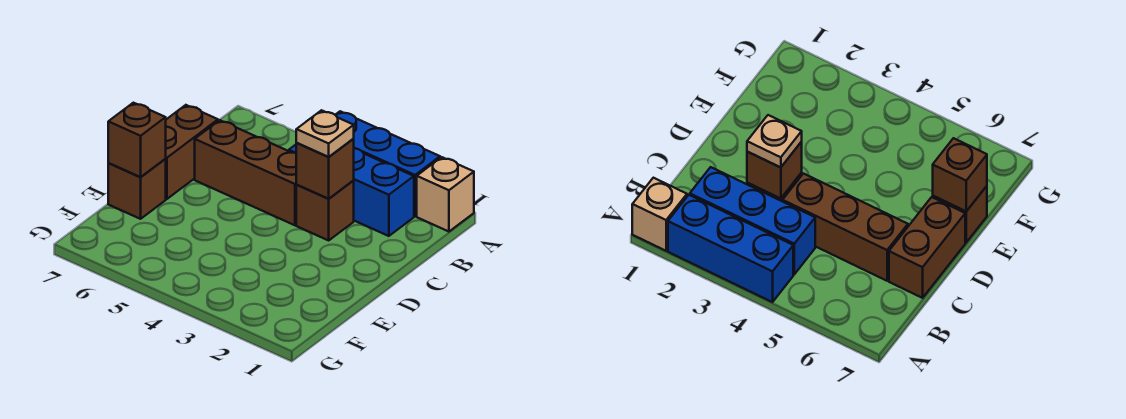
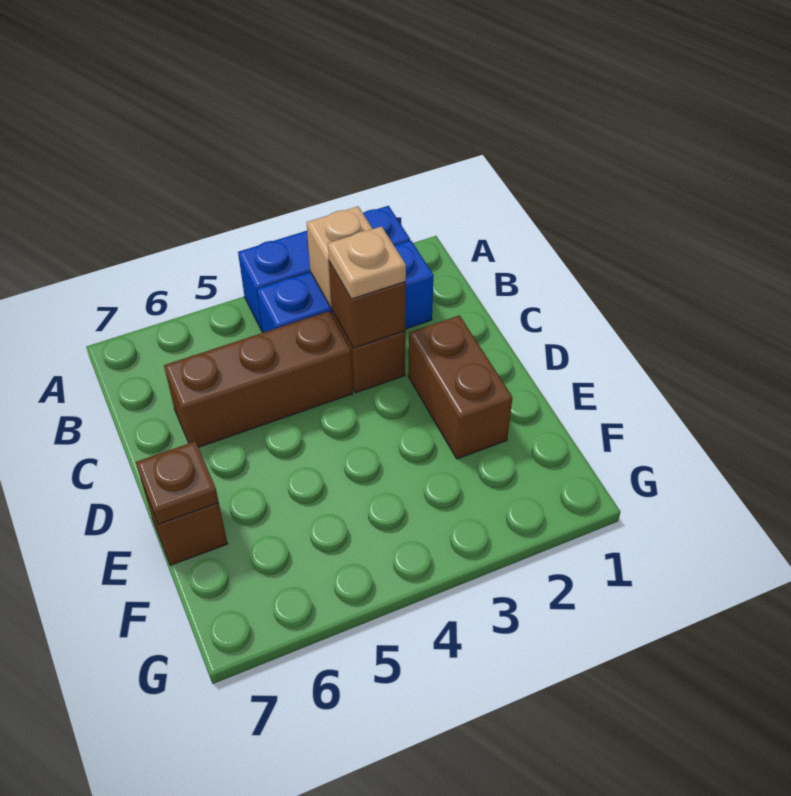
tan 1x1 brick [417,157,474,232] -> tan 1x1 brick moved to [307,206,372,308]
brown 1x2 brick [166,105,218,199] -> brown 1x2 brick moved to [408,315,513,459]
brown 1x1 brick [108,103,166,177] -> brown 1x1 plate [136,441,219,525]

